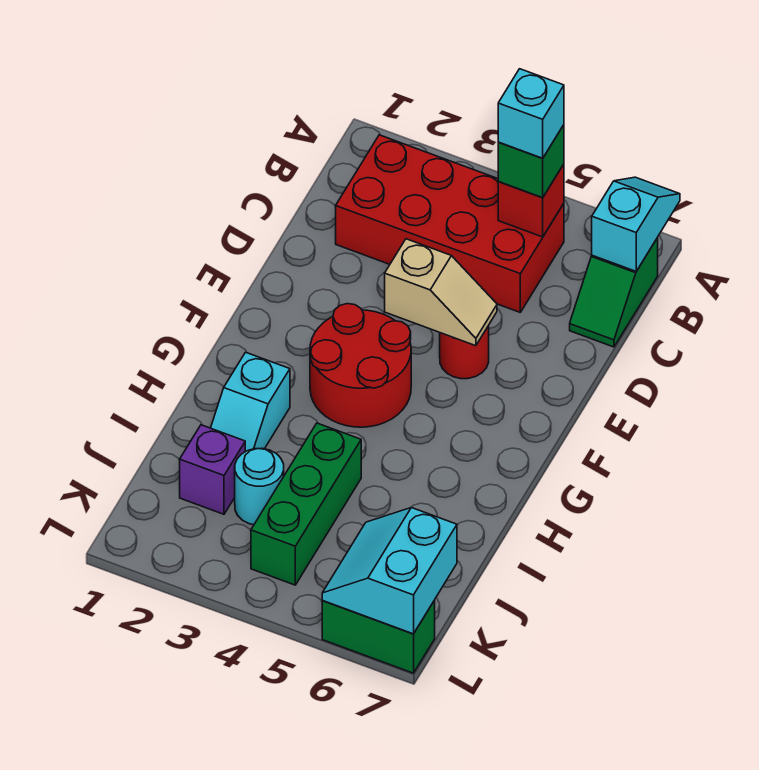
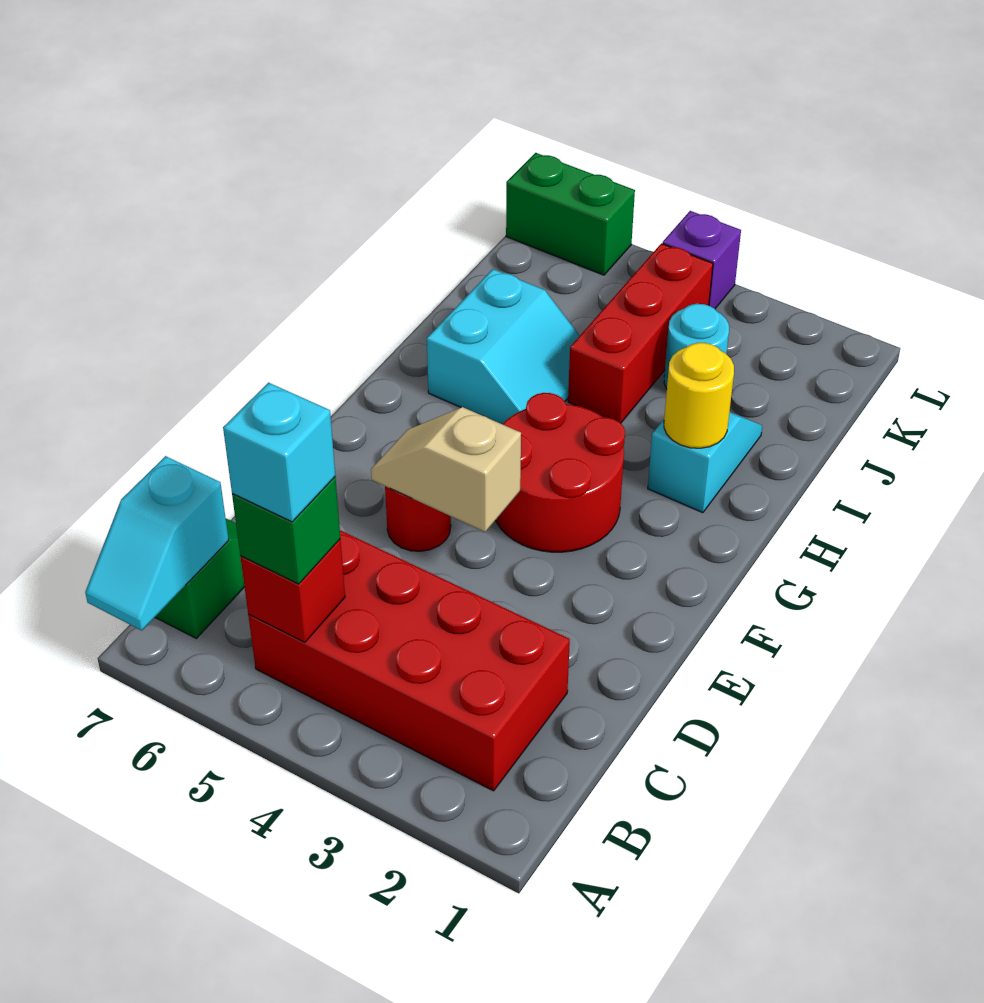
none -> yellow 1x1 round brick [664,343,734,448]
green 1x3 brick [251,423,361,585] -> red 1x3 brick [568,243,713,423]
purple 1x1 brick [180,425,245,514] -> purple 1x1 brick moved to [663,211,741,309]
cyan 2x2 slope [322,508,457,634] -> cyan 2x2 slope moved to [427,269,580,424]

